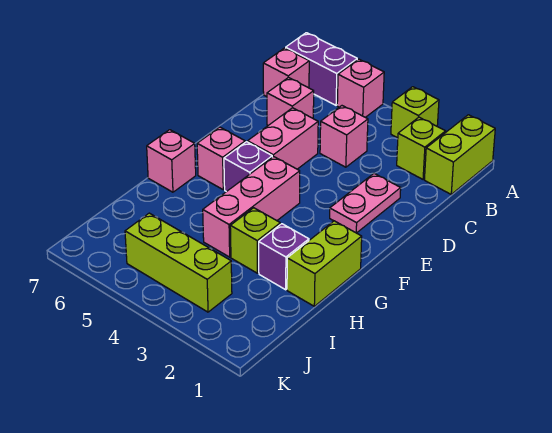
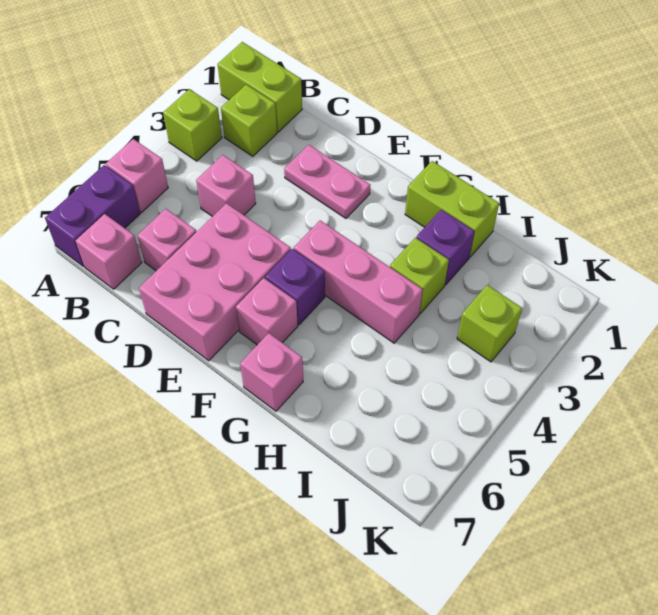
pink 1x2 brick [248,108,318,169] -> pink 2x3 brick [139,203,291,361]
lime 1x3 brick [125,213,232,312] -> lime 1x1 brick [457,285,522,362]

